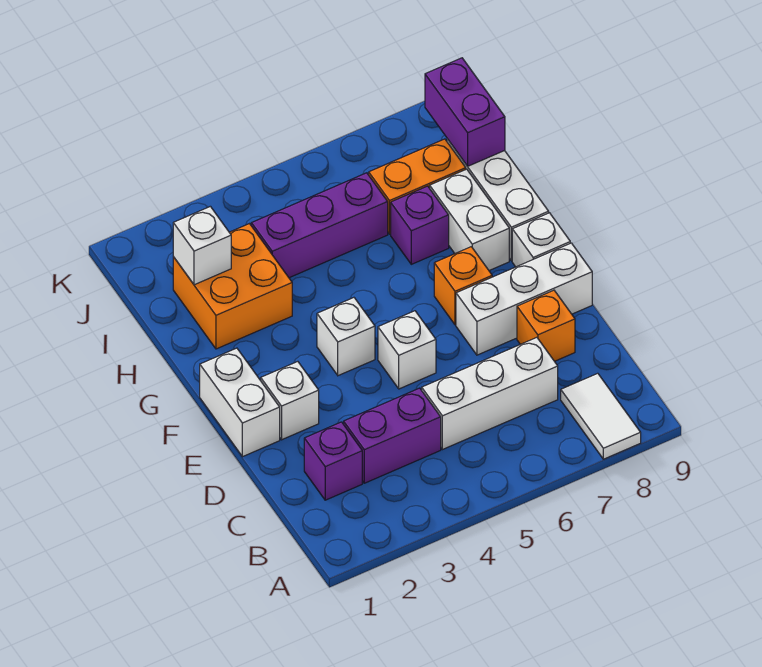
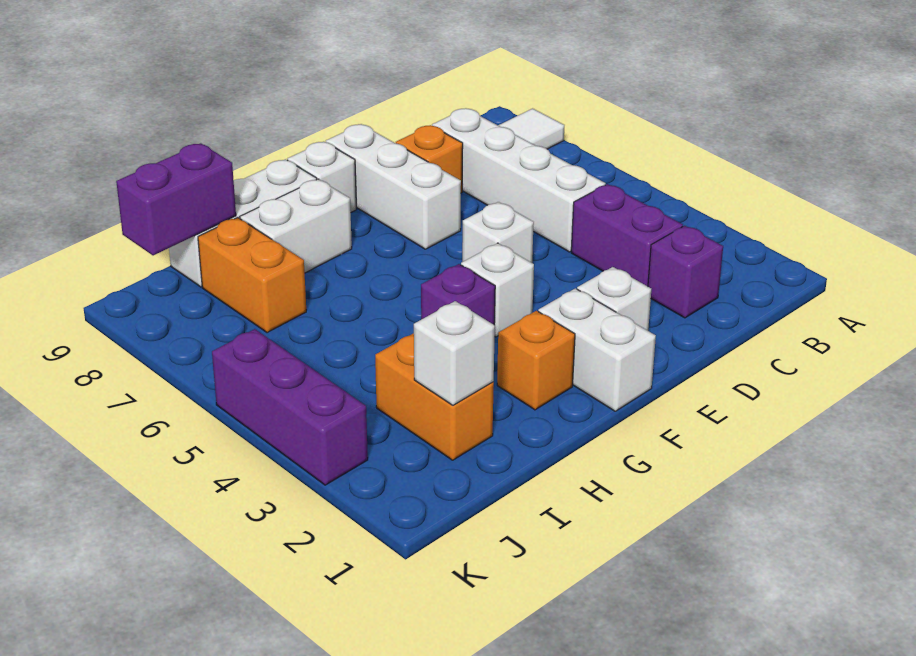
white 1x3 brick [422,337,558,450] -> white 1x4 brick [432,108,606,252]
white 1x2 brick [200,348,280,457] -> white 1x2 brick turned to [538,288,656,411]
orange 1x1 brick [434,247,492,325] -> orange 1x1 brick moved to [497,311,575,410]
orange 2x2 brick [173,224,292,349] -> orange 1x2 brick [375,333,494,460]
purple 1x1 brick [391,186,449,264] -> purple 1x1 brick moved to [421,264,495,325]
purple 1x3 brick [251,173,388,278] -> purple 1x3 brick moved to [212,329,368,485]

